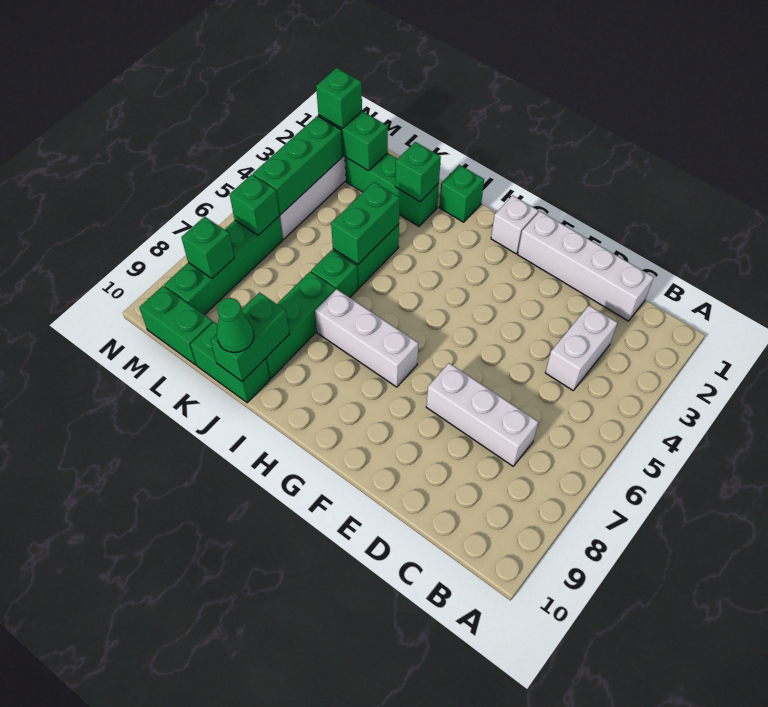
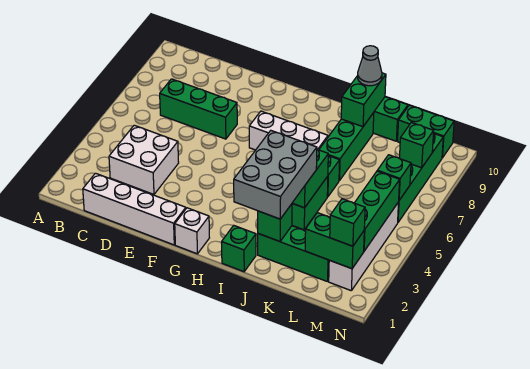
white 1x2 brick [545,306,617,390] -> white 2x2 brick [109,125,179,194]
white 1x3 brick [426,363,538,466] -> green 1x3 brick [160,79,237,139]
none -> grey 2x3 brick [234,131,317,219]
green 1x1 cone [217,298,254,352] -> grey 1x1 cone [358,46,382,86]

